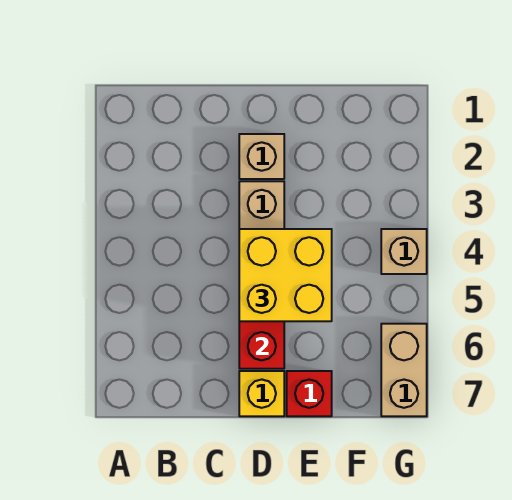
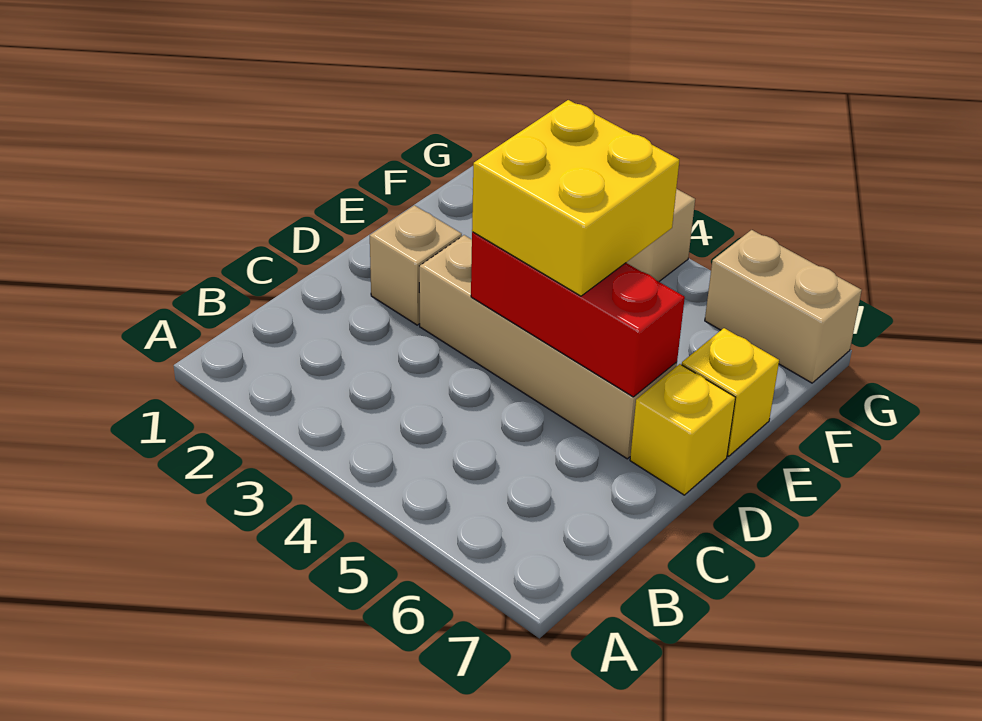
red 1x1 brick [287,371,332,416] -> yellow 1x1 brick [682,328,779,456]

